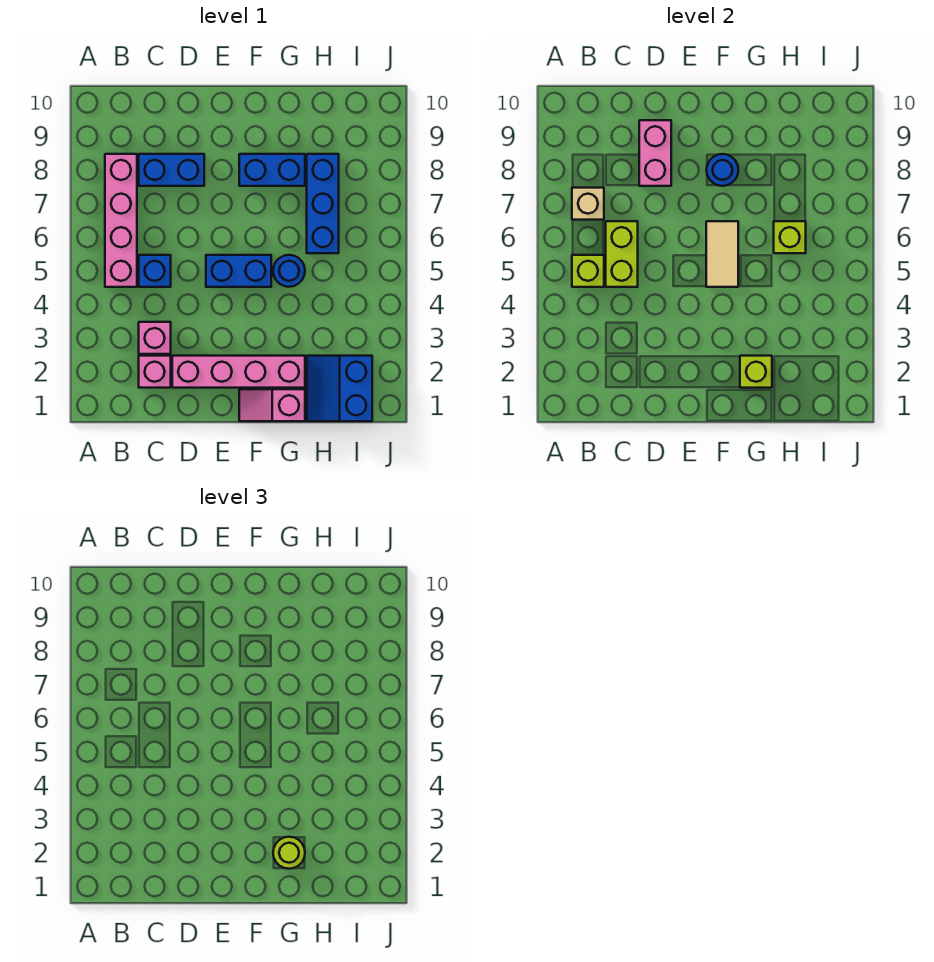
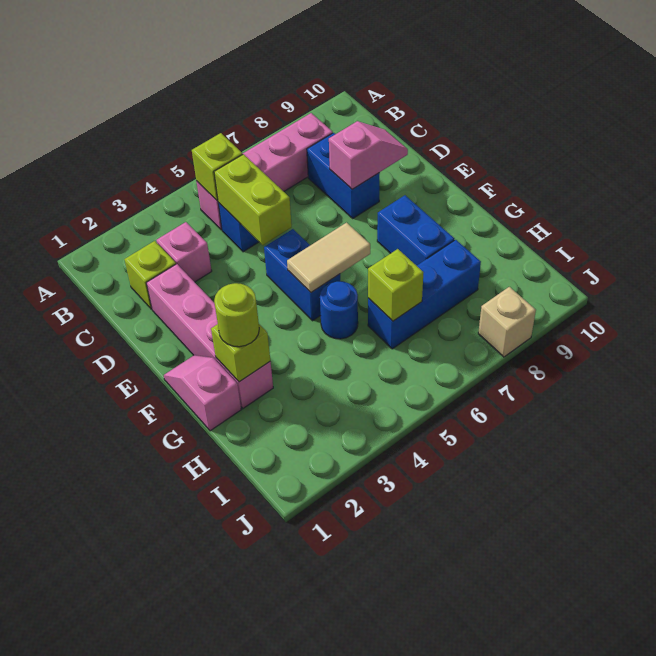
tan 1x1 brick [572,188,604,220] -> tan 1x1 brick moved to [478,287,536,357]
pink 1x1 brick [139,356,171,388] -> lime 1x1 brick [124,241,176,309]
lime 1x2 brick [606,221,638,287] -> lime 1x2 brick turned to [214,154,292,245]
pink 1x2 brick [639,120,671,186] -> pink 1x2 slope [329,121,408,189]
blue 1x1 round brick [707,154,738,186] -> none
blue 2x2 slope [307,356,372,421] -> none

